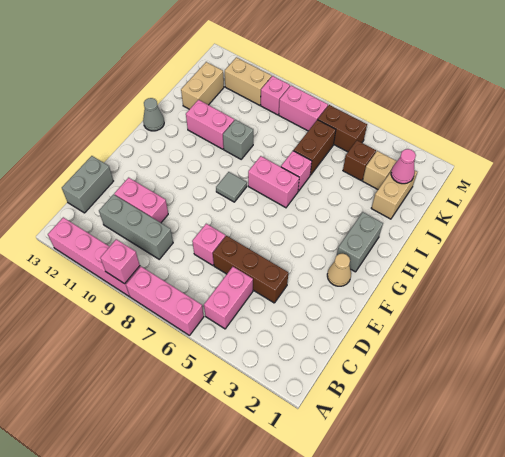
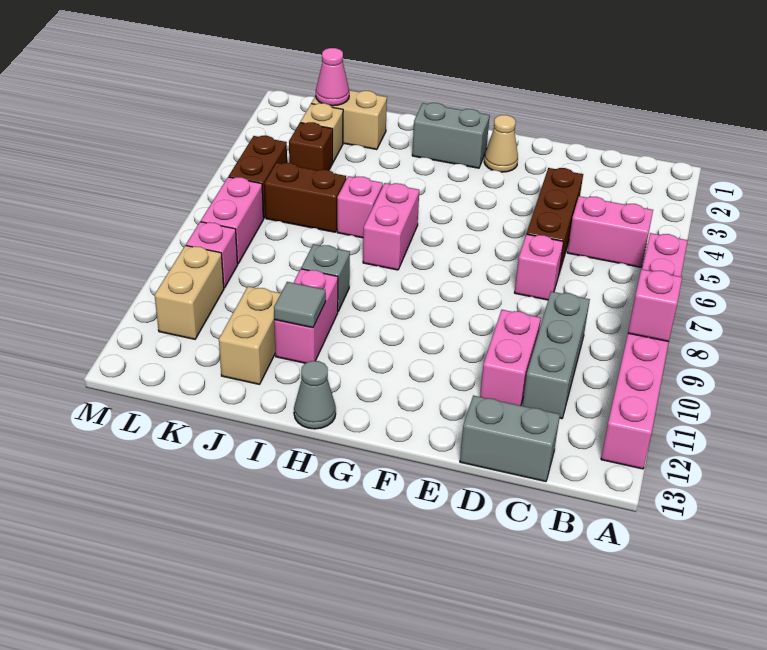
grey 1x1 tile [216,172,247,202] -> grey 1x1 tile moved to [274,282,326,328]
tan 1x2 brick [181,62,224,109] -> tan 1x2 brick turned to [219,286,281,384]

